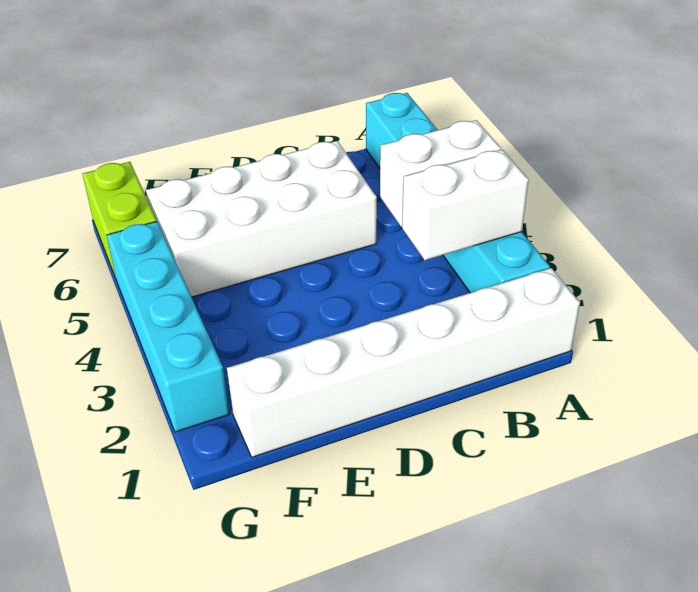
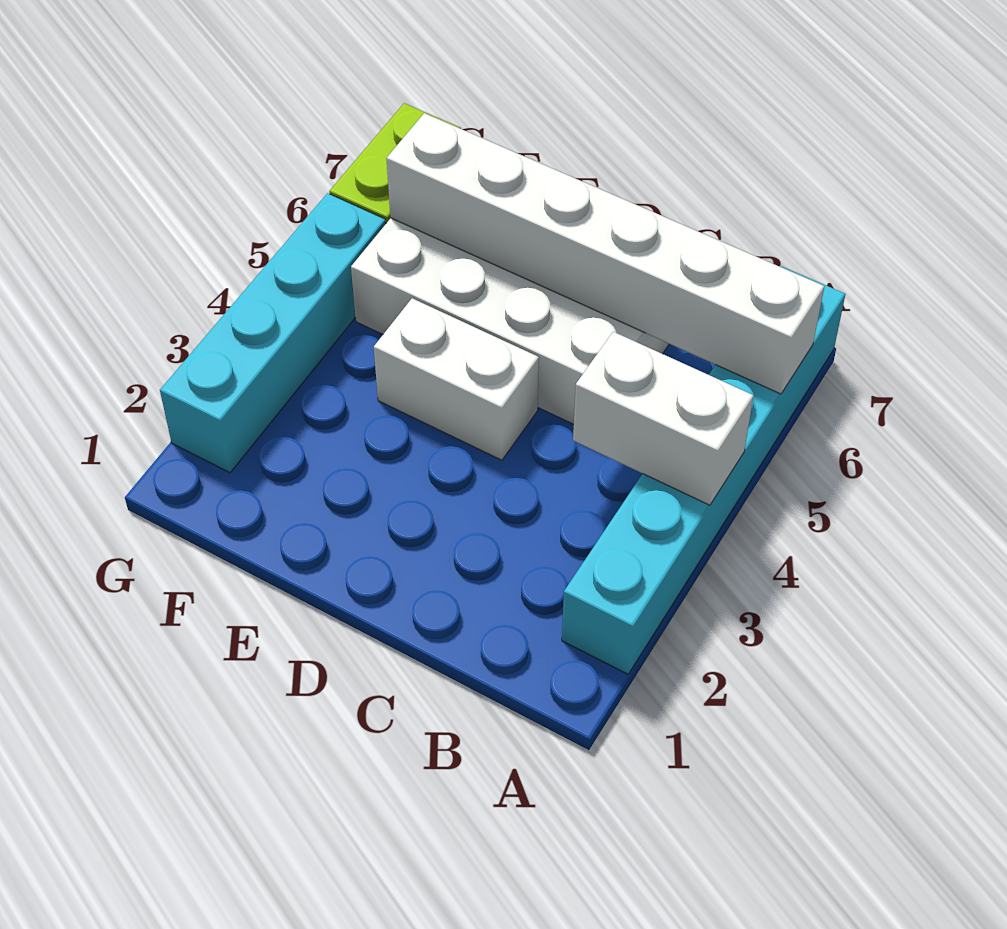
white 1x6 brick [227,268,580,457] -> white 1x6 brick moved to [386,113,824,394]
white 1x2 brick [402,150,529,260] -> white 1x2 brick moved to [374,298,539,460]

